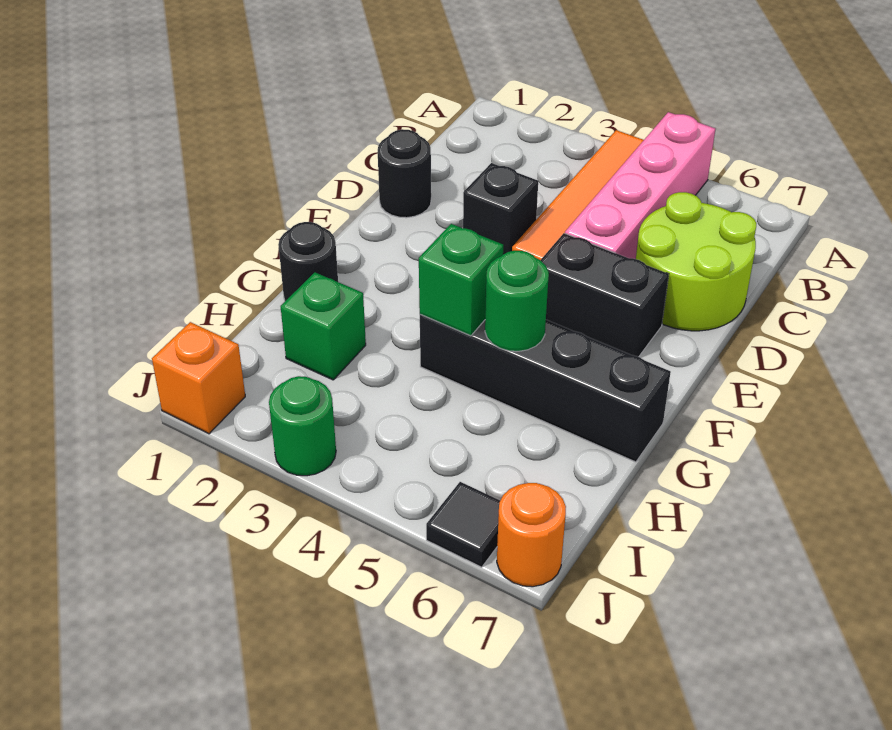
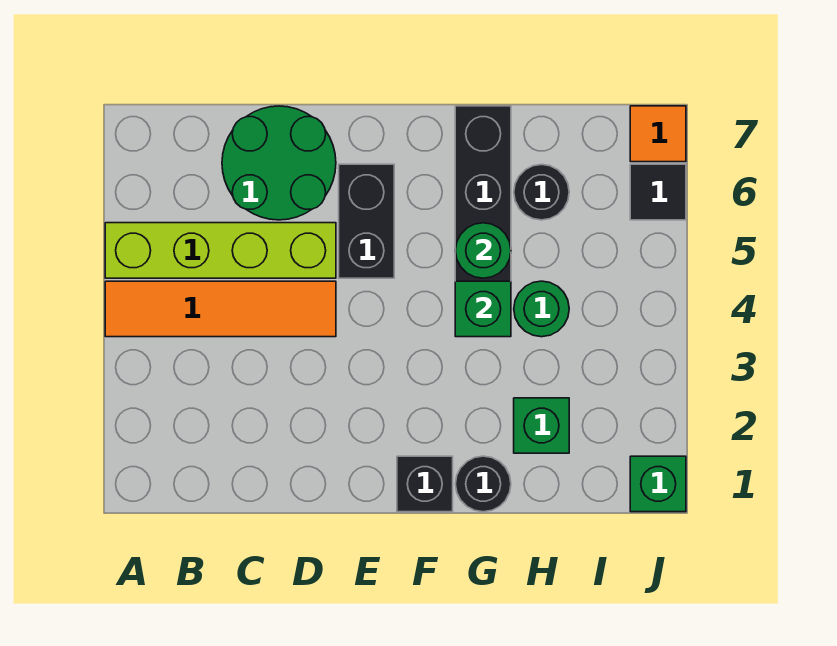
pink 1x4 brick [565,112,715,259] -> lime 1x4 brick [105,223,336,278]
lime 2x2 round brick [636,192,756,331] -> green 2x2 round brick [222,106,336,220]
black 1x1 round brick [378,129,431,218] -> black 1x1 round brick moved to [514,165,569,220]
black 1x1 brick [463,163,538,254] -> black 1x1 brick moved to [397,456,453,512]
orange 1x1 brick [152,322,245,434] -> green 1x1 brick [630,456,686,512]
green 1x1 round brick [269,376,336,476] -> green 1x1 round brick moved to [514,281,569,337]
orange 1x1 round brick [497,483,566,587] -> orange 1x1 tile [630,106,686,162]

